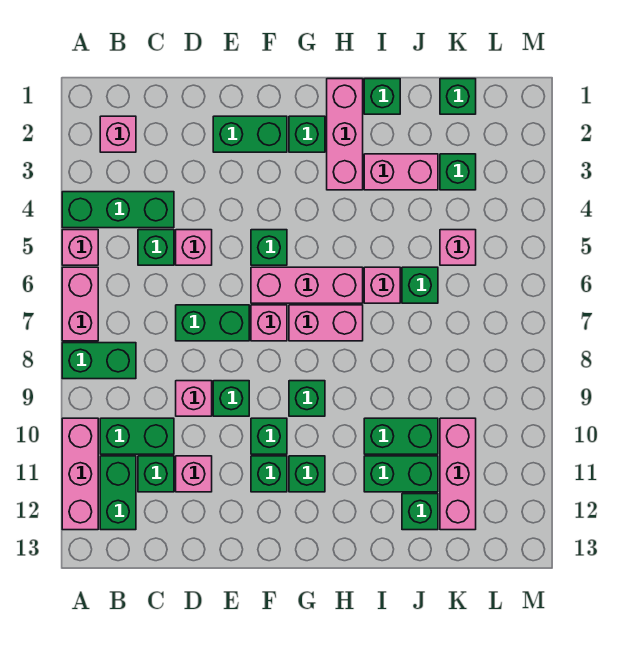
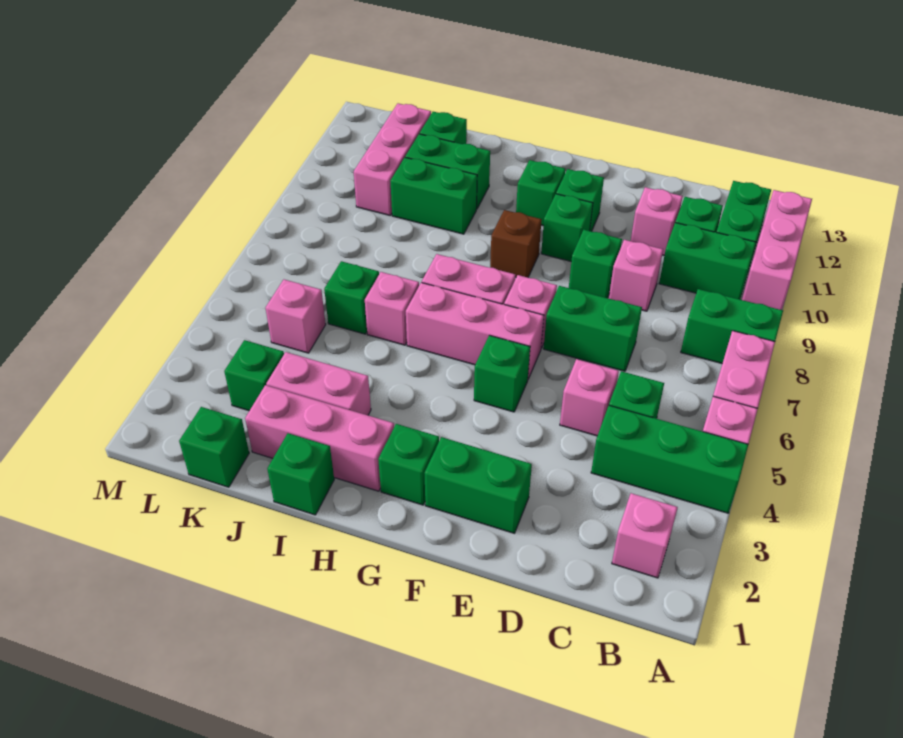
green 1x1 brick [289,381,325,416] -> brown 1x1 brick [490,210,542,277]
pink 1x3 brick [327,79,363,190] -> pink 1x3 brick turned to [245,385,394,491]

